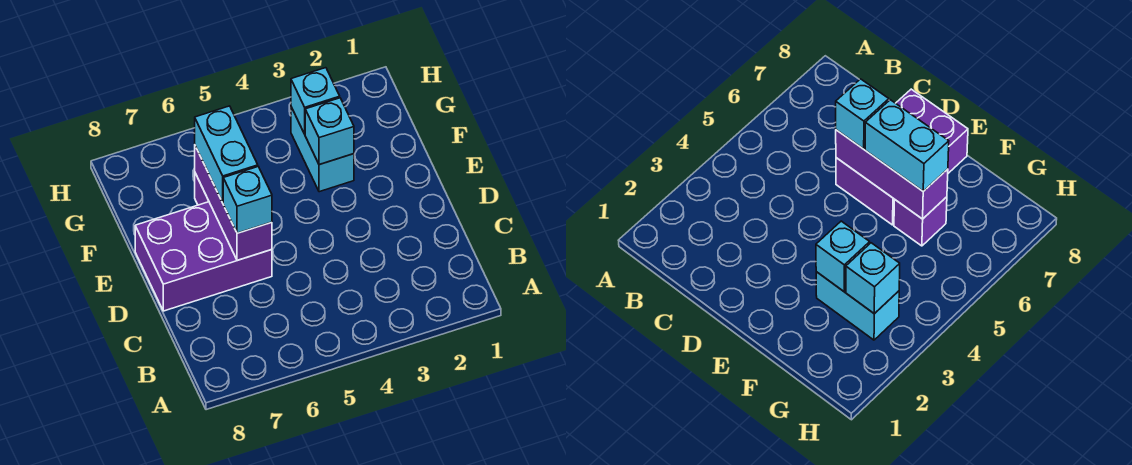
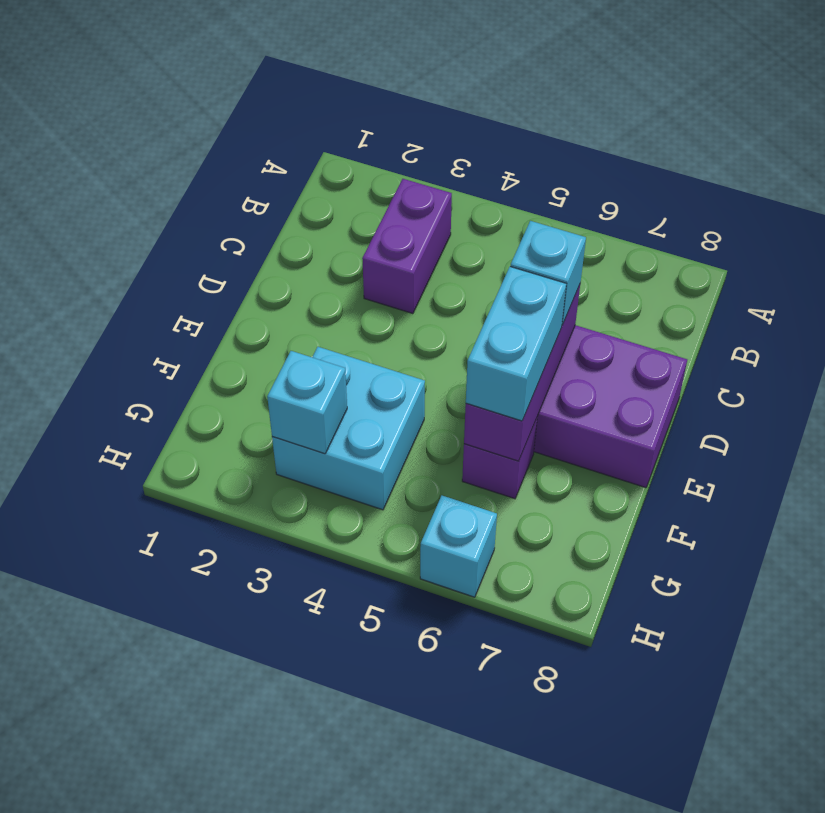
none -> purple 1x2 brick [362,179,452,314]
cyan 1x2 brick [291,107,354,192] -> cyan 2x2 brick [272,347,425,510]
cyan 1x1 brick [305,98,354,165] -> cyan 1x1 brick moved to [420,496,497,597]

